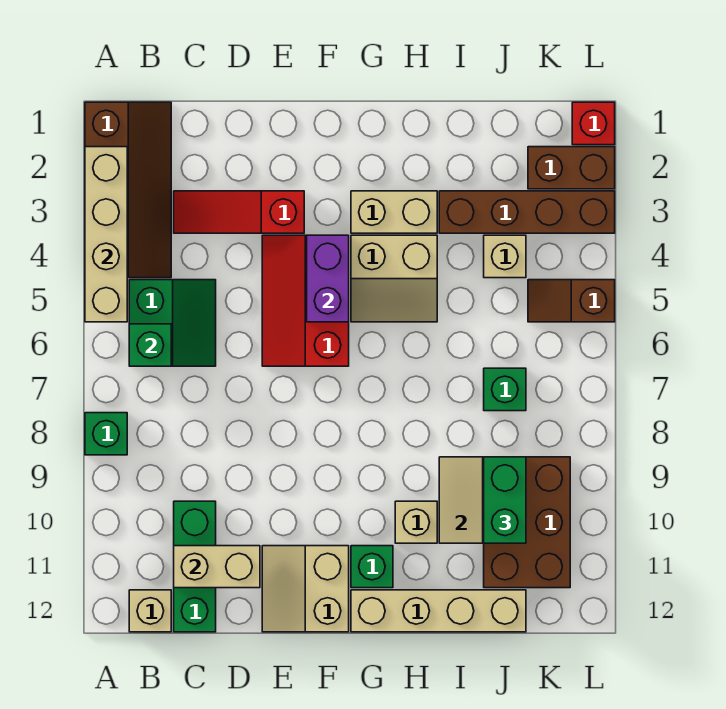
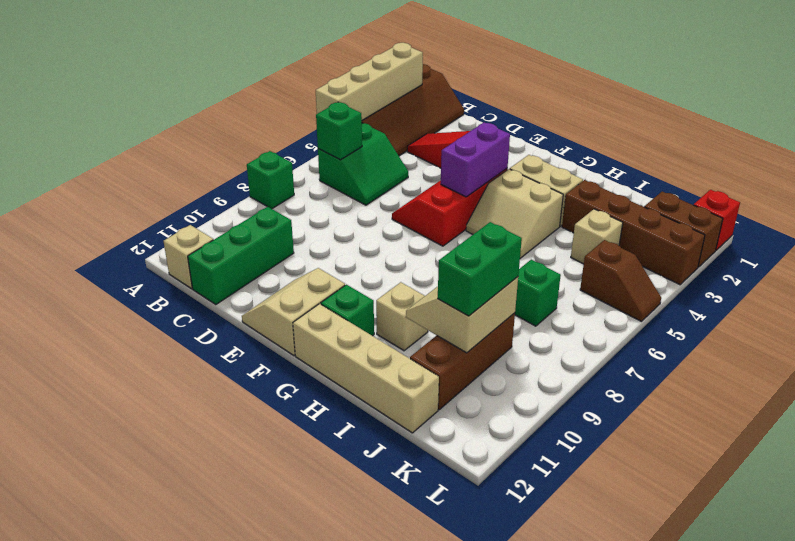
tan 1x2 brick [174,546,260,588] -> none
brown 2x3 brick [484,457,570,588] -> brown 1x3 brick [410,313,515,410]
brown 1x2 slope [528,280,615,322] -> brown 1x2 slope turned to [580,240,661,321]

